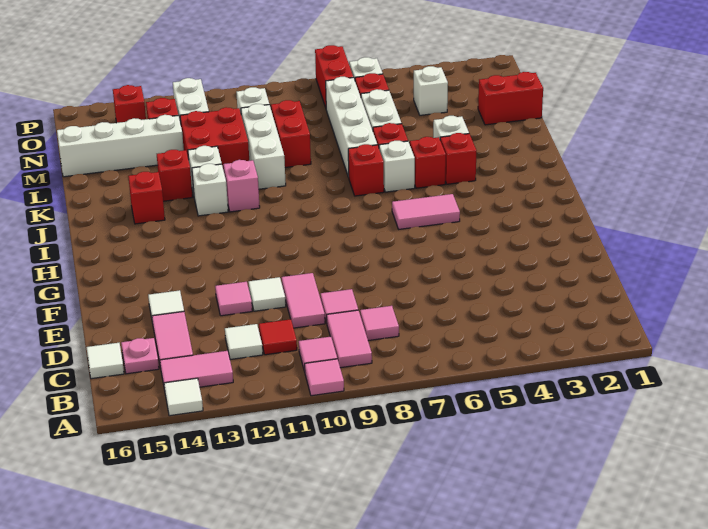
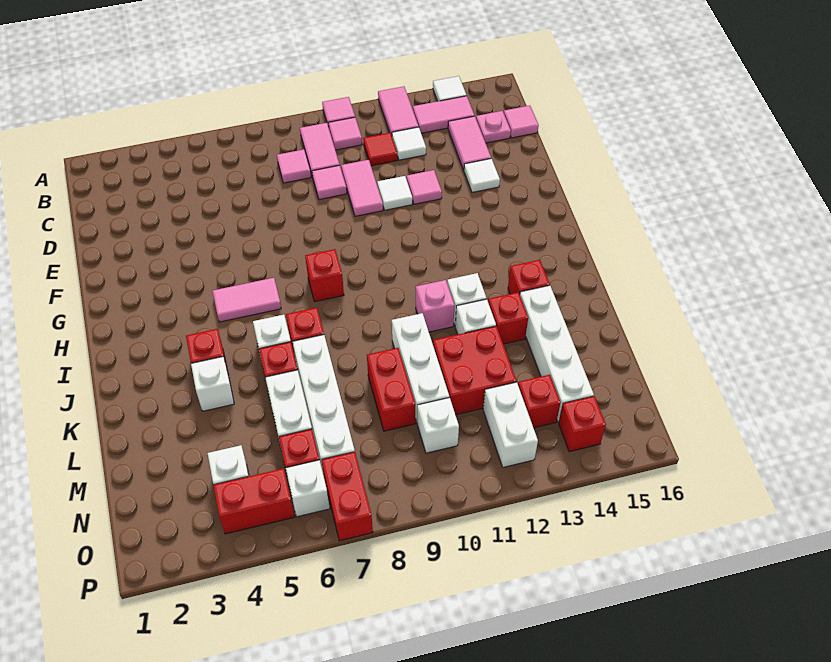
none -> pink 1x2 tile [378,86,419,135]
white 1x1 tile [86,343,124,379] -> pink 1x1 tile [504,106,539,138]
red 1x1 brick [410,137,446,188] -> red 1x1 brick moved to [305,249,344,302]
red 1x2 brick [478,72,543,125] -> red 1x2 brick moved to [213,468,294,534]
white 1x4 brick [57,115,184,177] -> white 1x4 brick turned to [520,285,594,422]

